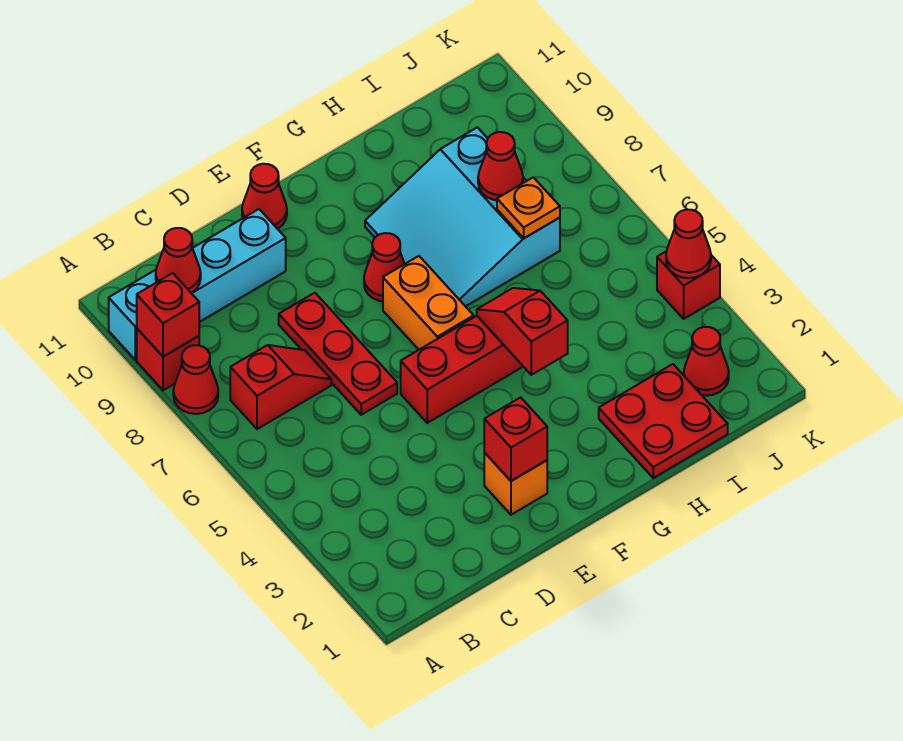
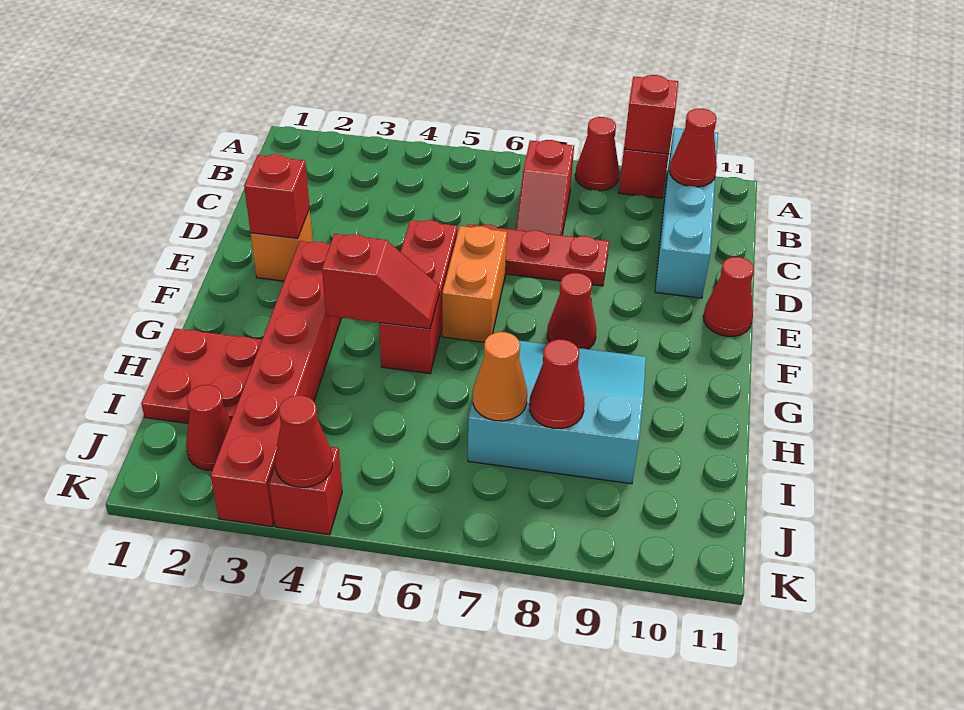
none -> red 1x6 brick [210,241,341,527]
orange 1x2 brick [383,256,474,350] -> orange 1x2 brick turned to [442,226,507,342]
orange 1x1 plate [497,177,560,238] -> orange 1x1 cone [473,332,527,421]

